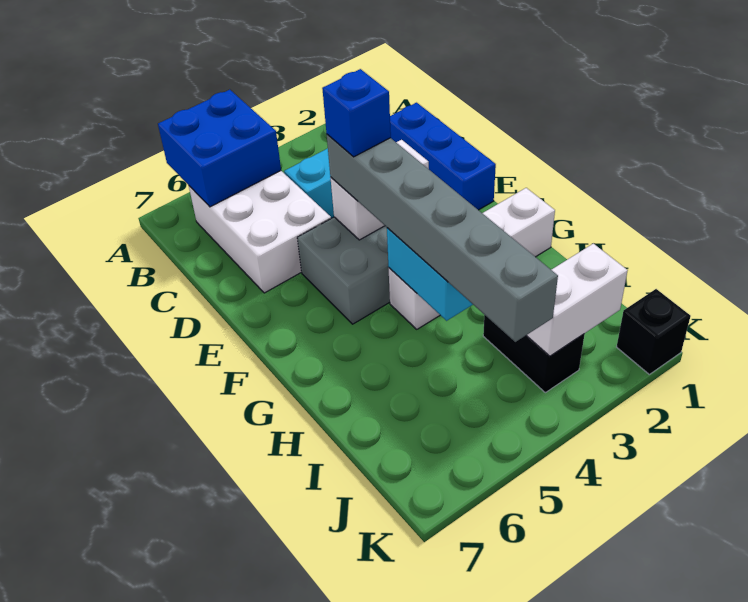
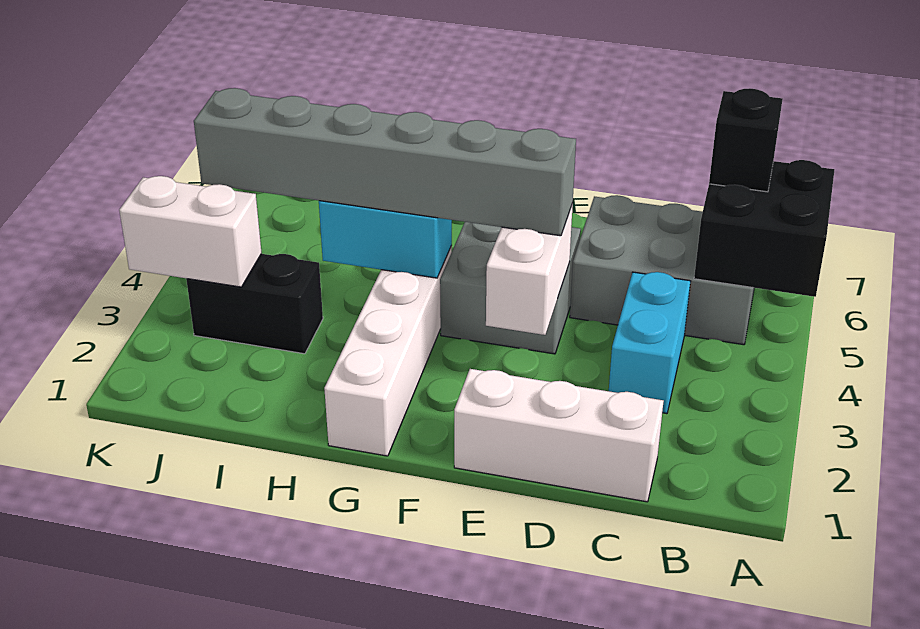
blue 2x2 brick [158,90,281,207] -> black 2x2 brick [694,160,834,297]
white 2x3 brick [189,171,331,293] -> grey 2x3 brick [570,195,754,345]
blue 1x3 brick [390,103,496,210] -> white 1x3 brick [454,369,664,502]
blue 1x1 brick [322,69,391,157] -> none
white 1x2 brick [526,244,628,356] -> white 1x2 brick turned to [119,176,262,287]
black 1x1 brick [617,289,691,374] -> black 1x1 brick moved to [709,88,782,192]

